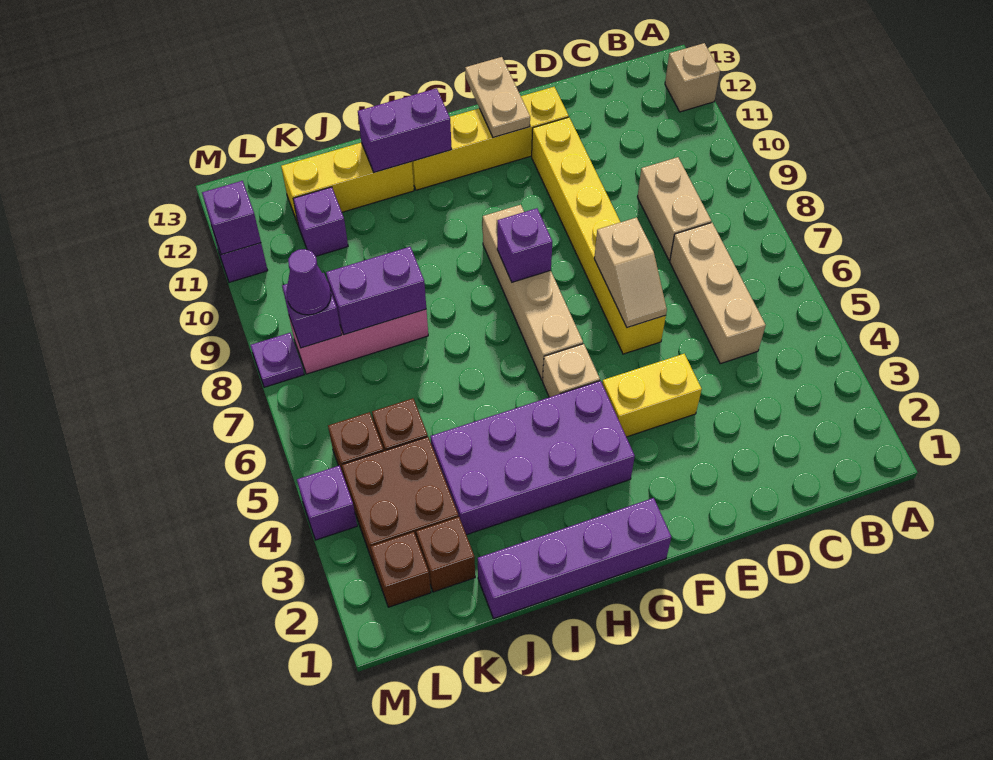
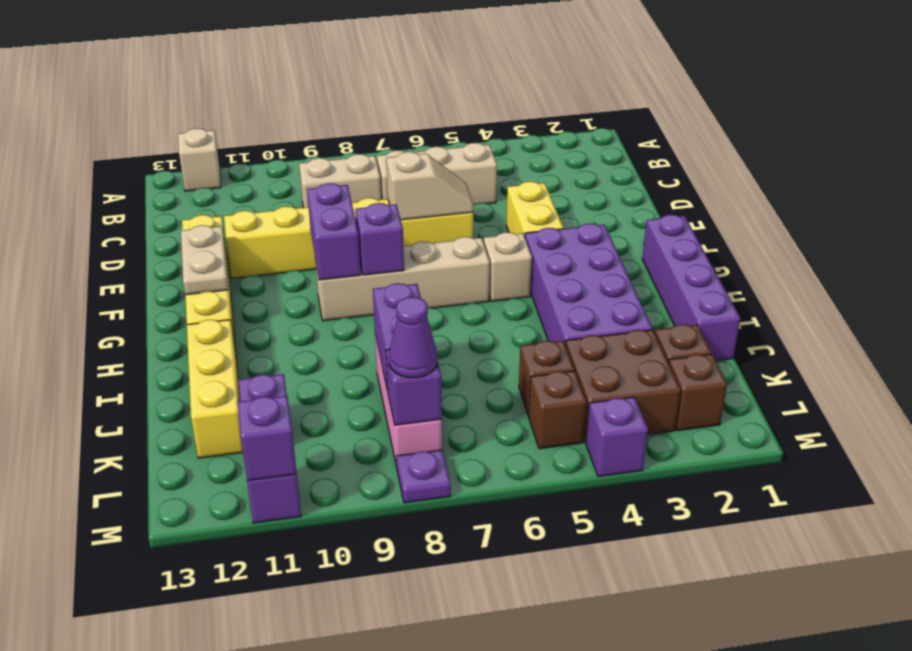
tan 1x2 plate [465,57,530,137] -> tan 1x2 plate turned to [181,225,228,295]
purple 1x2 brick [358,88,452,172] -> purple 1x2 brick moved to [307,183,361,280]

